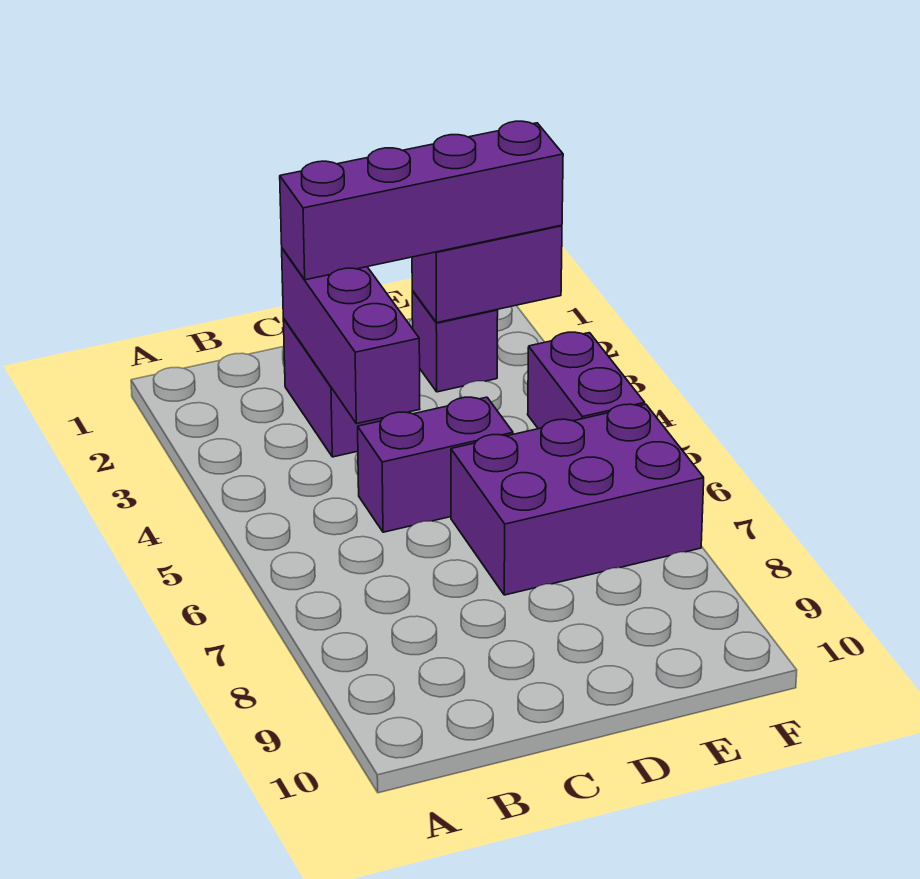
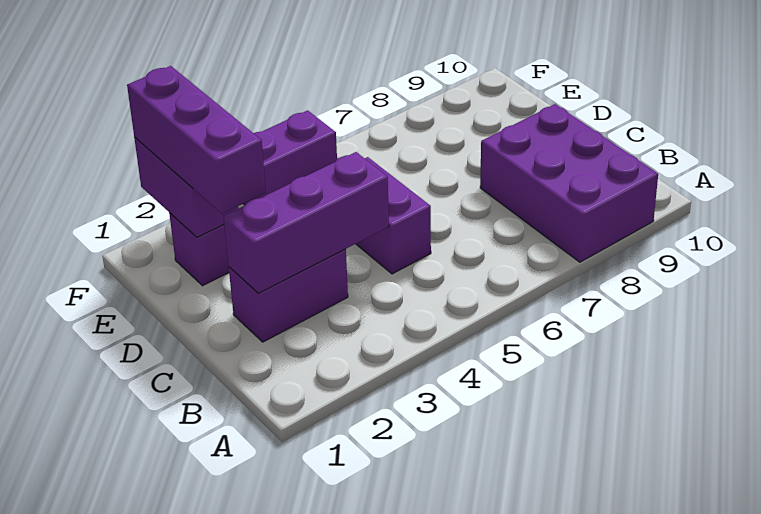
purple 1x4 brick [280,121,563,280] -> purple 1x3 brick [127,66,266,214]
purple 2x3 brick [451,404,704,595] -> purple 2x3 brick moved to [480,104,658,262]

